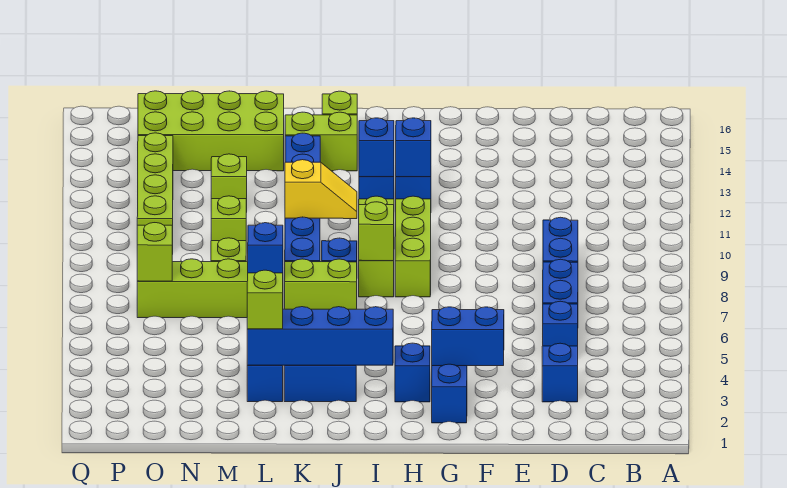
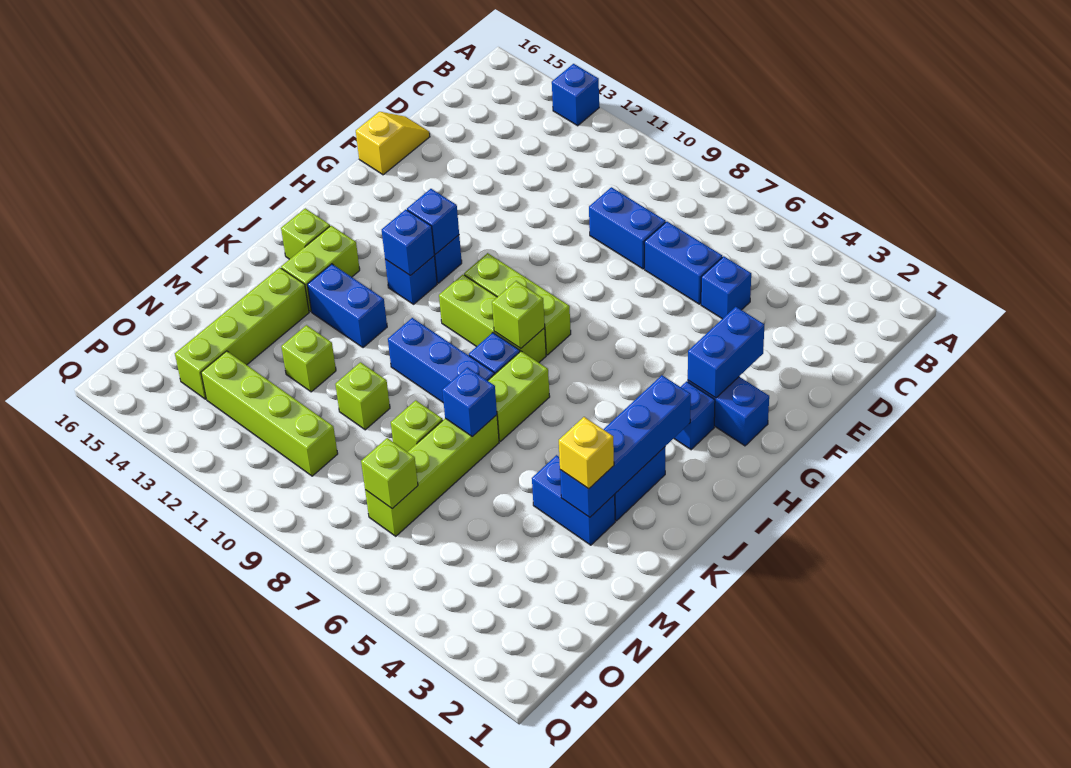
blue 1x1 brick [542,343,578,402] -> blue 1x1 brick moved to [552,64,599,126]
yellow 1x2 slope [285,160,357,219] -> yellow 1x2 slope moved to [356,112,430,175]
lime 1x1 brick [247,270,283,329] -> yellow 1x1 brick [559,417,614,489]
lime 2x4 brick [138,91,284,171] -> lime 1x4 brick [175,268,309,399]

